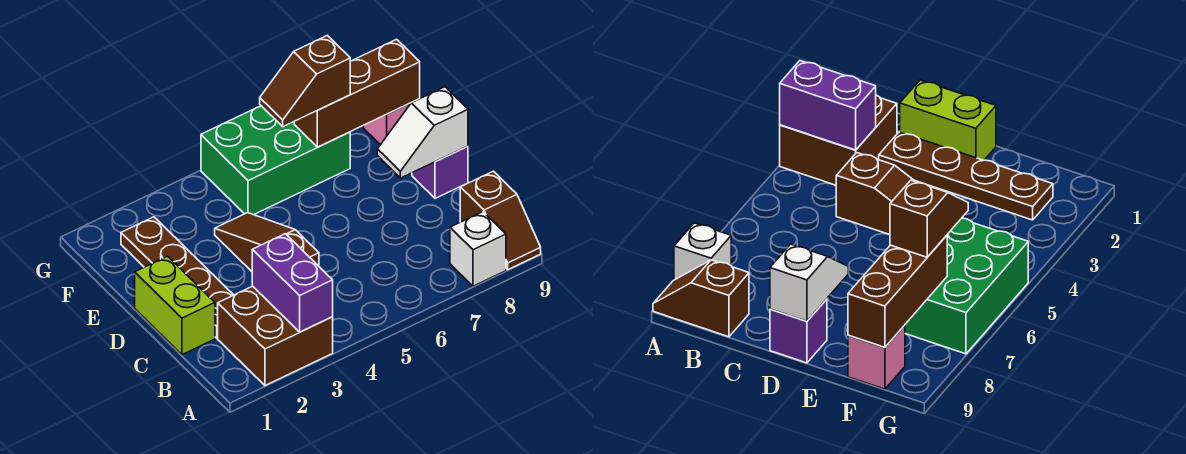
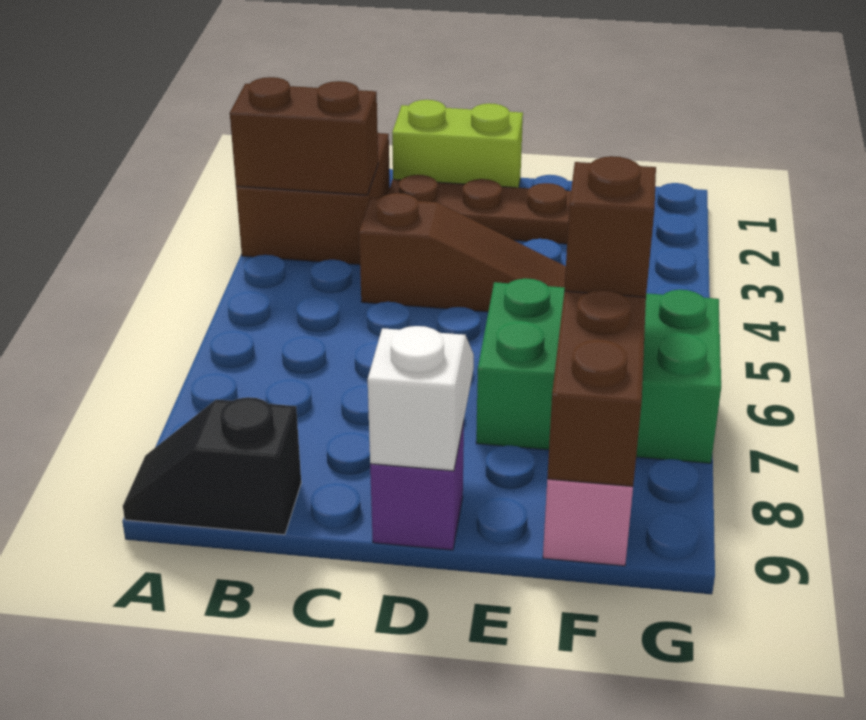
purple 1x2 brick [252,234,333,332] -> brown 1x2 brick [230,77,378,195]
white 1x1 brick [450,212,506,286] -> none
brown 1x2 slope [460,171,541,270] -> black 1x2 slope [123,397,301,535]
green 2x3 brick [201,106,350,215] -> green 2x3 brick turned to [476,278,721,463]

